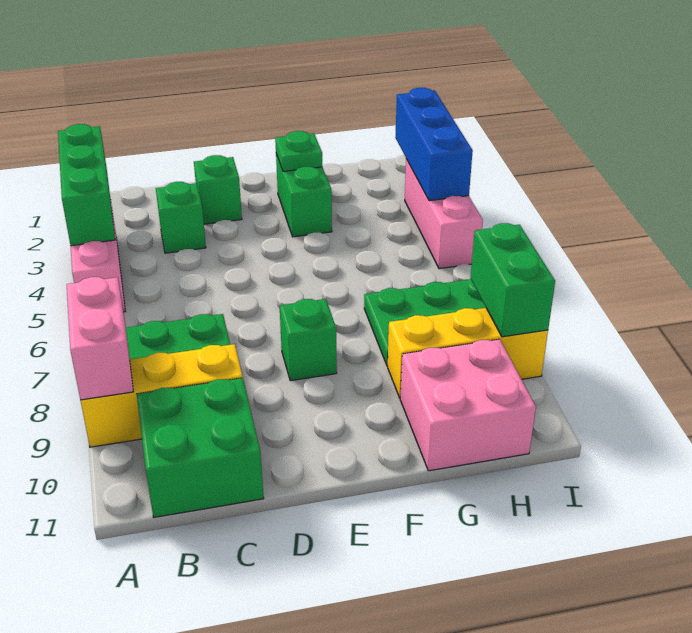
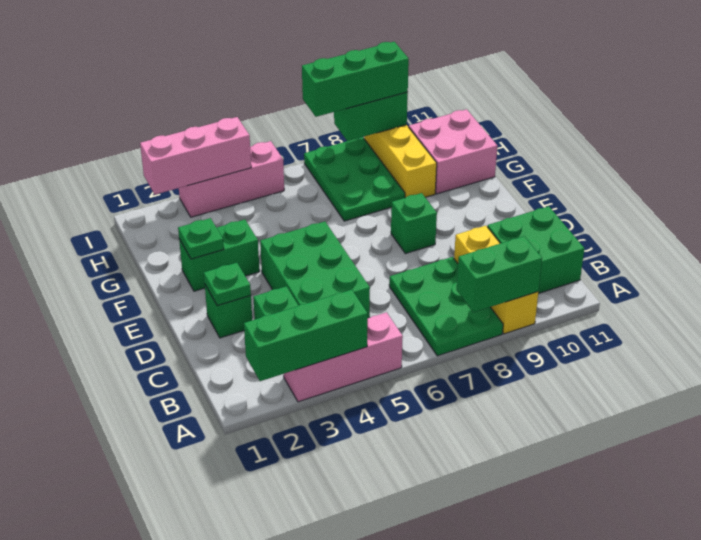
pink 1x2 brick [67,277,133,400] -> green 1x2 brick [457,236,542,312]
none -> green 2x3 brick [260,222,370,318]
none -> green 1x1 plate [204,263,251,306]
blue 1x3 brick [395,88,473,201] -> pink 1x3 brick [140,117,251,194]
none -> green 1x3 brick [302,42,409,117]

